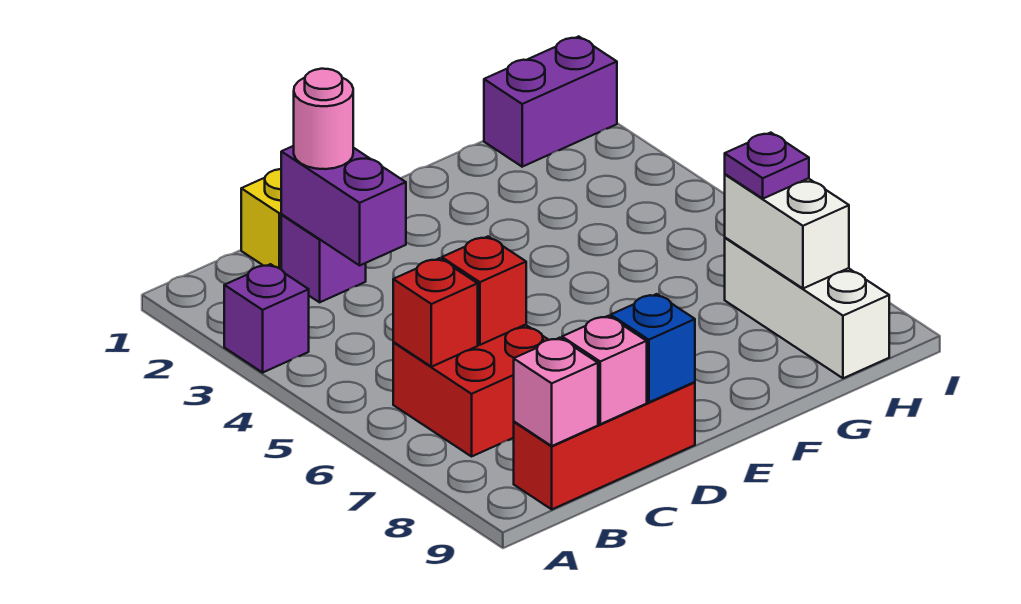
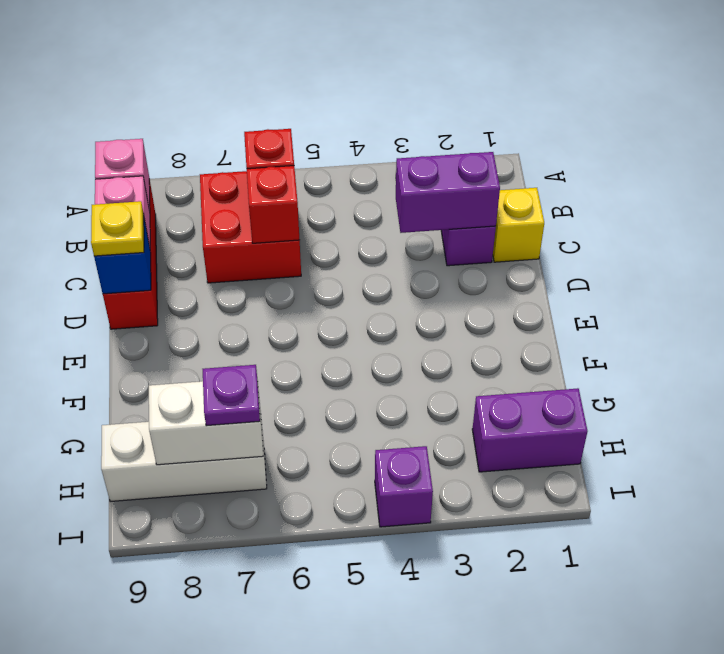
purple 1x1 brick [224,264,309,373] -> purple 1x1 brick moved to [375,446,433,527]
pink 1x1 round brick [294,69,353,169] -> none
none -> yellow 1x1 plate [91,201,144,256]
purple 1x2 brick [484,36,617,167] -> purple 1x2 brick turned to [472,388,587,472]

